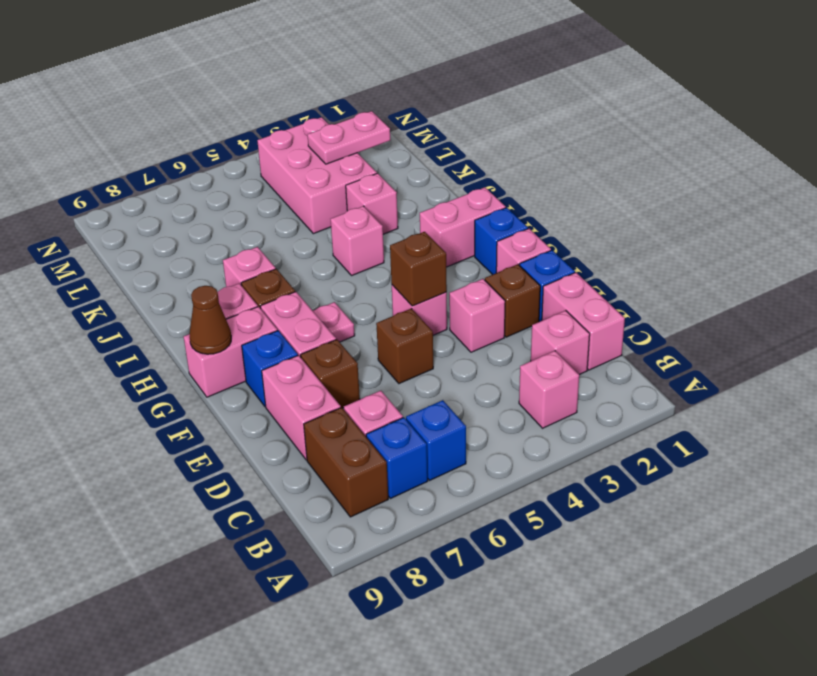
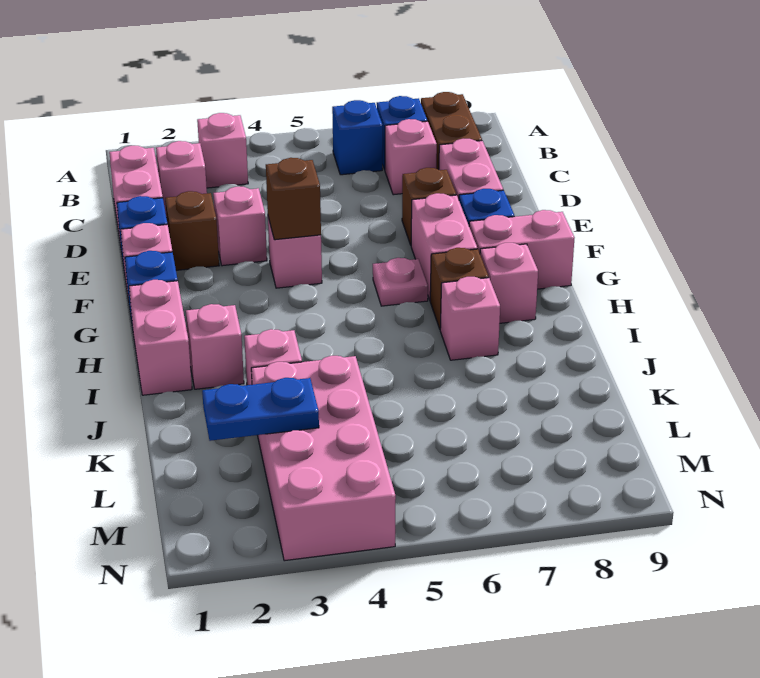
brown 1x1 brick [376,309,433,384] -> none
brown 1x1 cone [190,286,231,354] -> none
pink 1x2 brick [420,187,506,267] -> pink 1x2 brick turned to [129,280,192,395]
pink 1x1 brick [331,206,384,276] -> pink 1x1 brick moved to [186,304,244,389]
pink 2x3 brick [257,117,377,234] -> pink 2x4 brick [251,356,396,561]
pink 1x2 plate [308,111,390,164] -> blue 1x2 plate [202,378,319,441]

